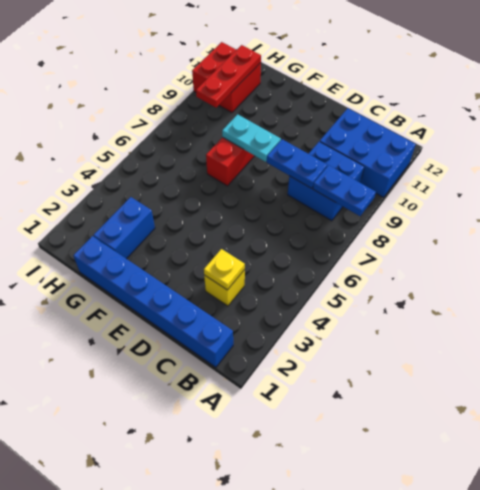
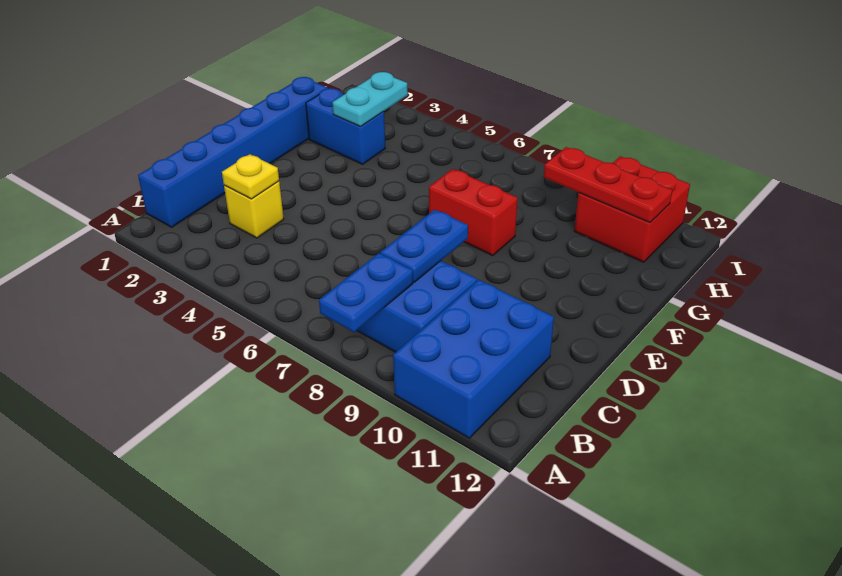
cyan 1x2 plate [222,114,281,162] -> cyan 1x2 plate moved to [333,72,408,127]

